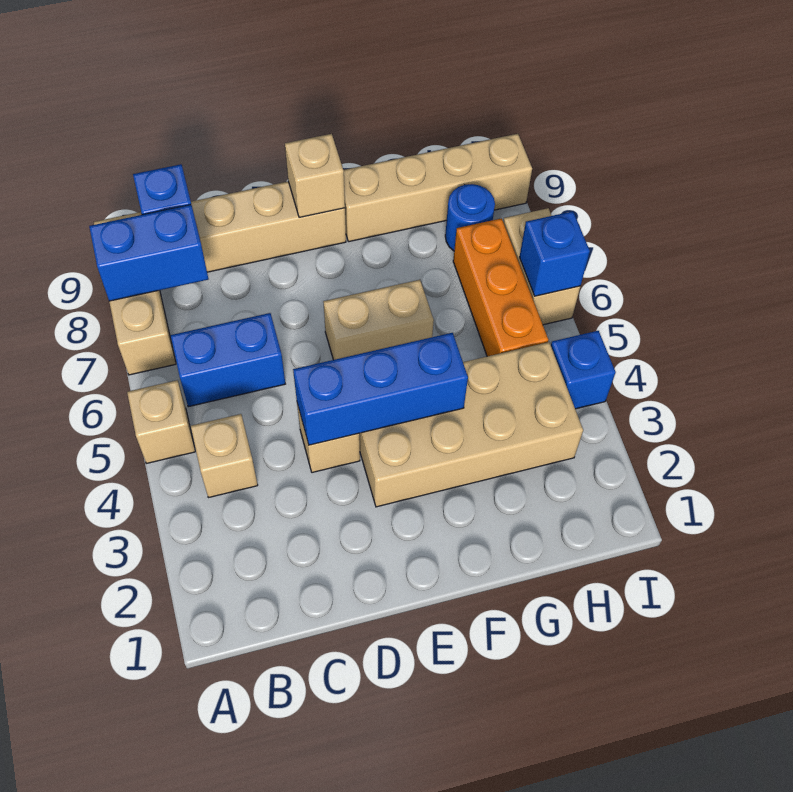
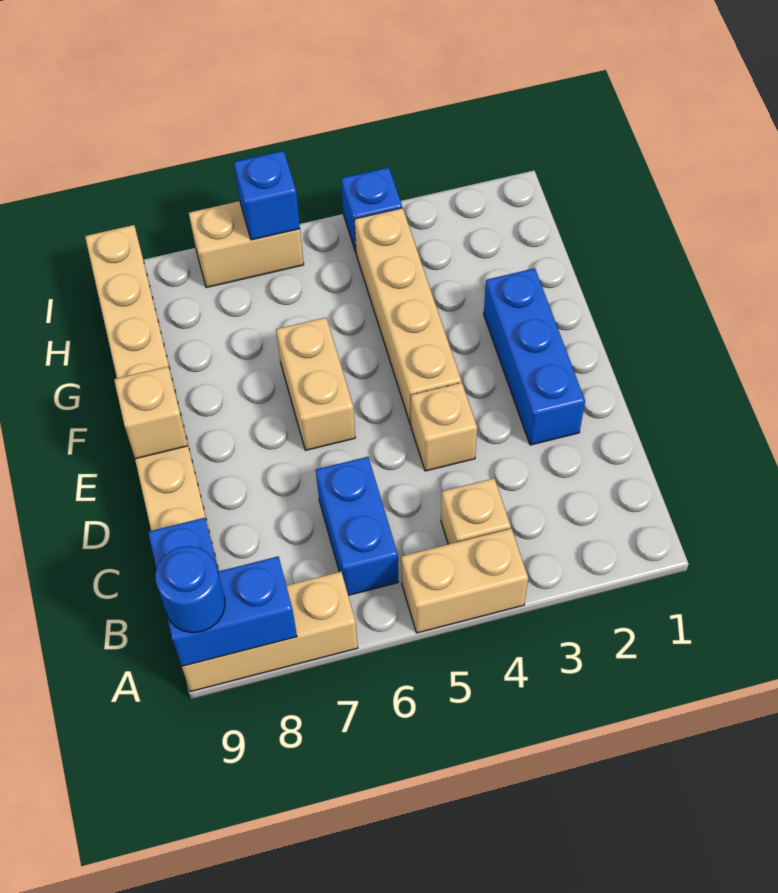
tan 1x1 brick [127,380,195,463] -> tan 1x2 brick [401,528,528,633]
blue 1x2 brick [89,205,208,301] -> blue 1x2 brick turned to [167,557,297,666]
blue 1x3 brick [293,333,468,445] -> blue 1x3 brick moved to [484,268,585,445]
tan 2x4 brick [359,342,583,507] -> tan 1x4 brick [354,208,461,425]
orange 1x3 brick [453,218,548,356] -> none
blue 1x1 round brick [445,184,495,251] -> blue 1x1 round brick moved to [155,546,225,633]

